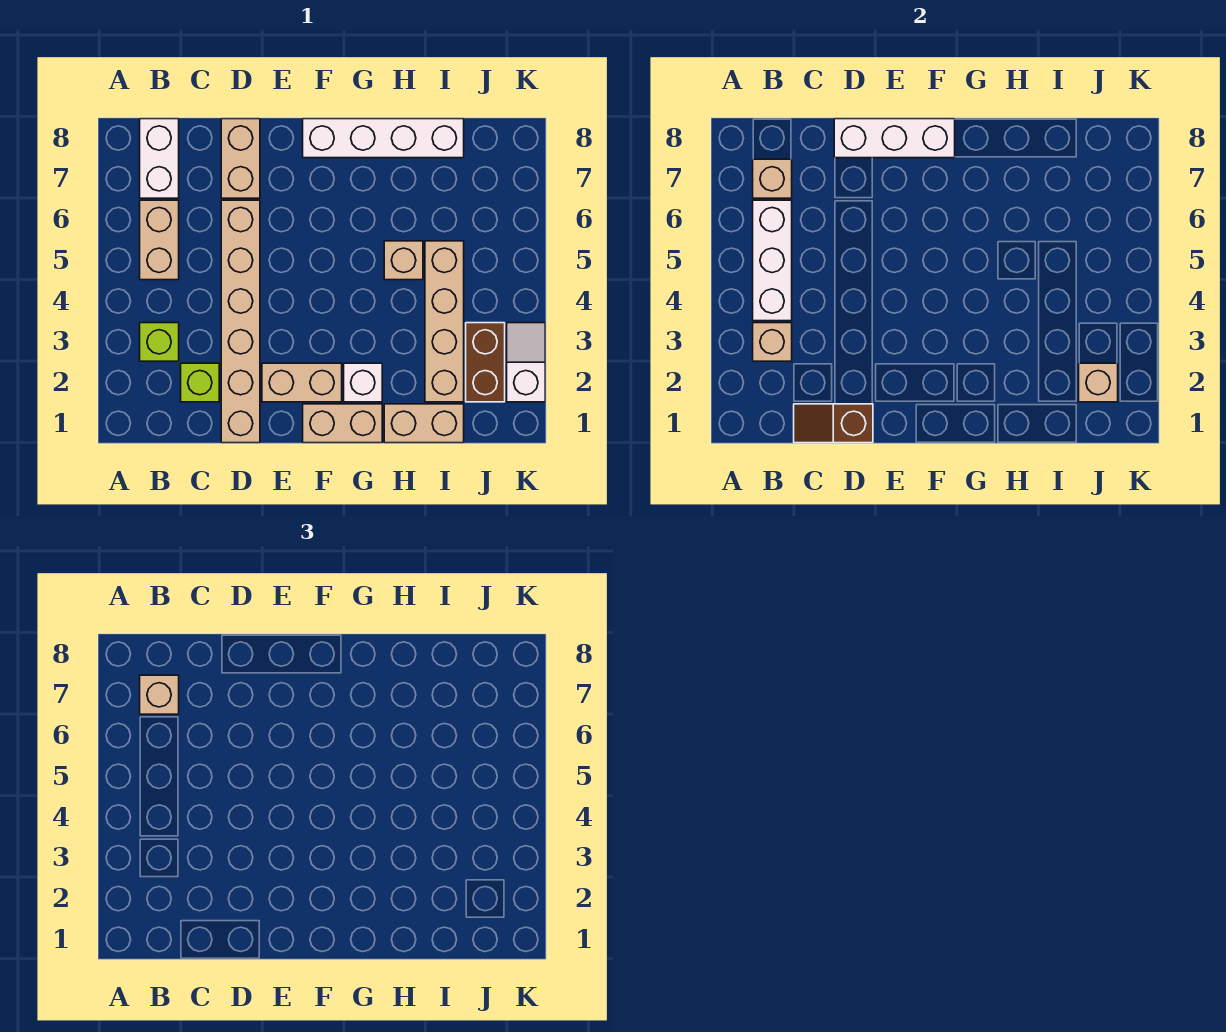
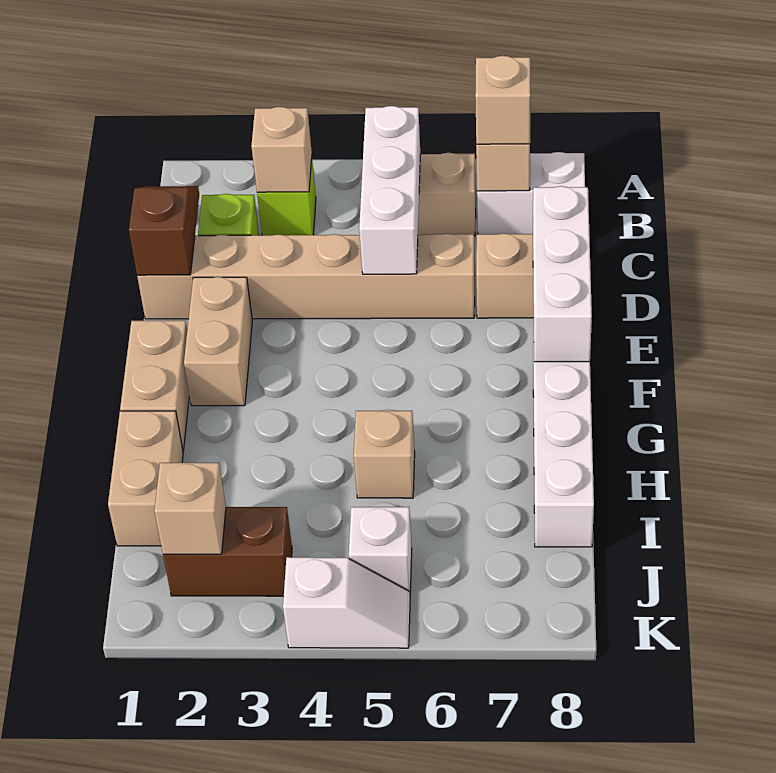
white 1x3 brick [753,200,792,321] -> white 1x3 brick turned to [359,106,420,274]
white 1x1 brick [344,363,382,402] -> white 1x1 brick moved to [349,507,412,592]
tan 1x4 brick [425,241,464,402] -> none
white 1x2 slope [507,323,545,402] -> white 1x2 slope moved to [283,557,410,648]

